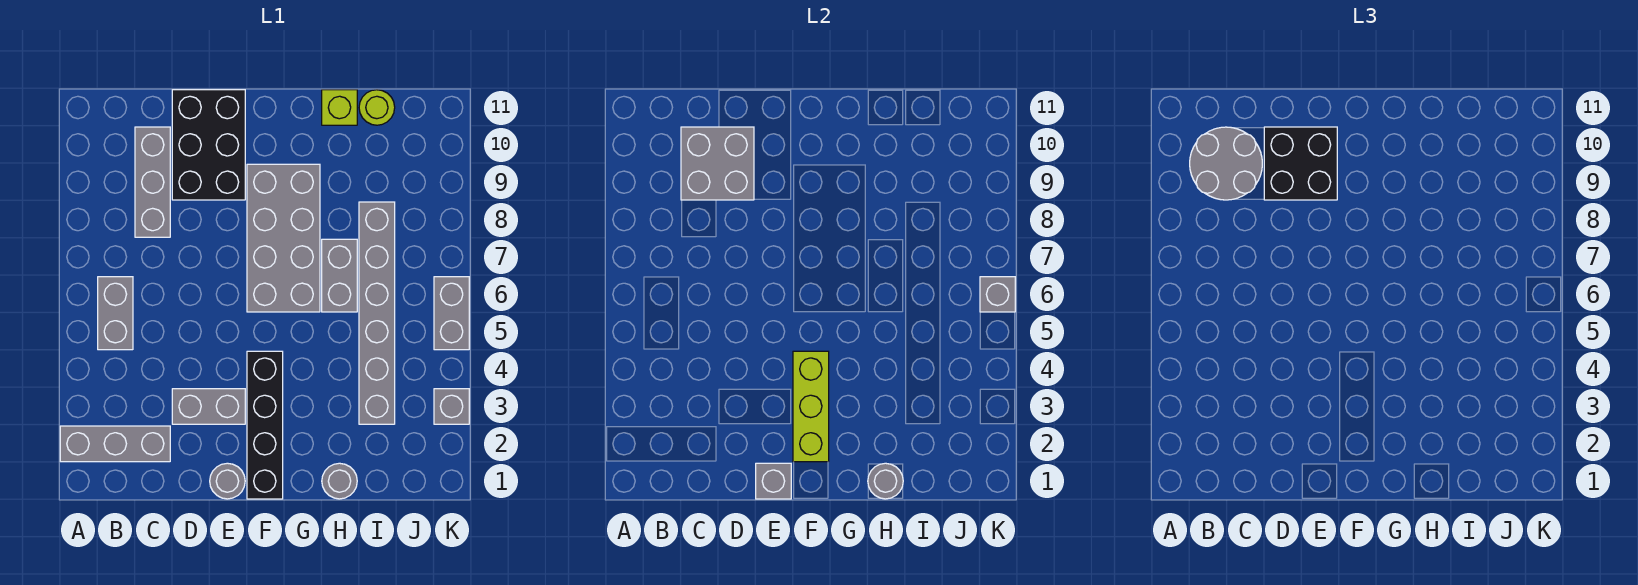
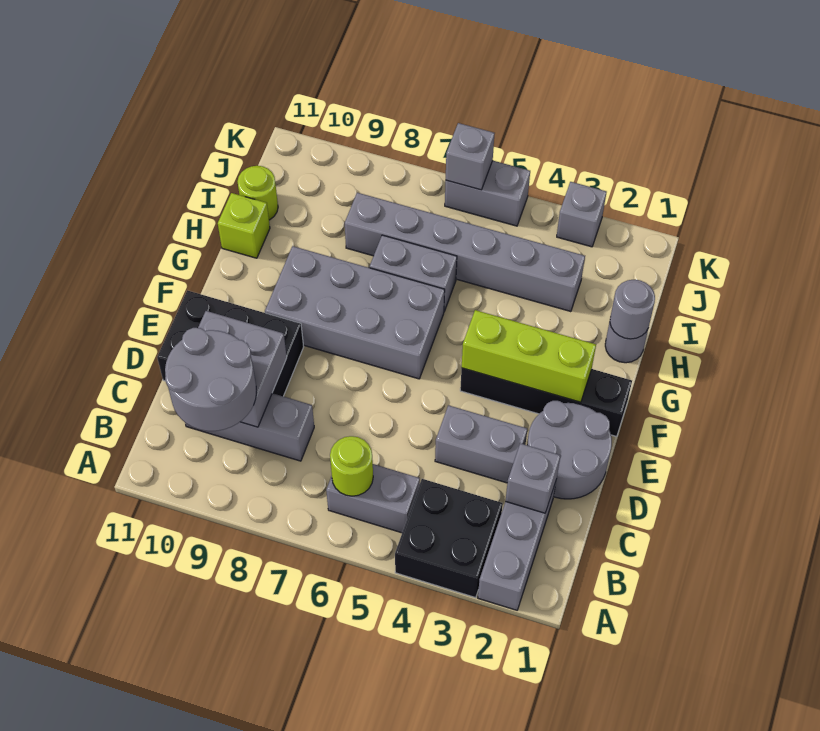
none -> lime 1x1 round brick [330,436,373,496]
grey 1x2 brick [172,389,245,424] -> grey 1x2 brick turned to [435,405,527,483]
black 2x2 brick [1264,127,1337,200] -> black 2x2 brick moved to [395,479,503,598]
grey 1x1 round brick [210,463,245,499] -> grey 2x2 round brick [527,401,612,499]
grey 1x1 brick [756,463,791,499] -> grey 1x1 brick moved to [506,443,561,513]

